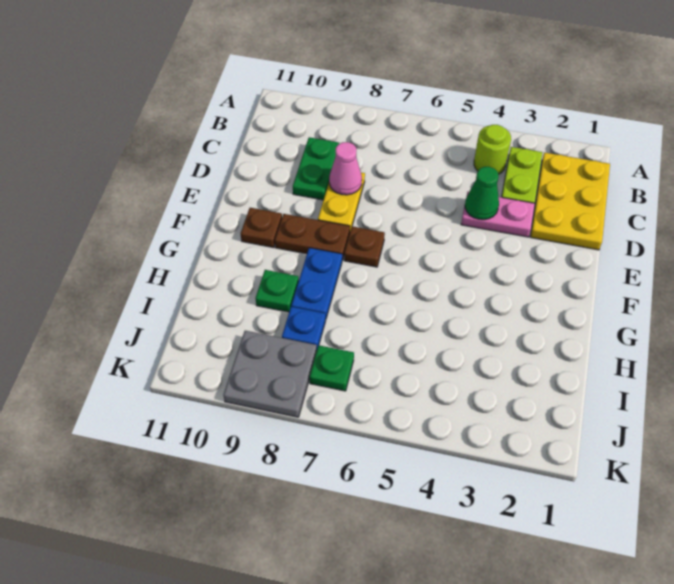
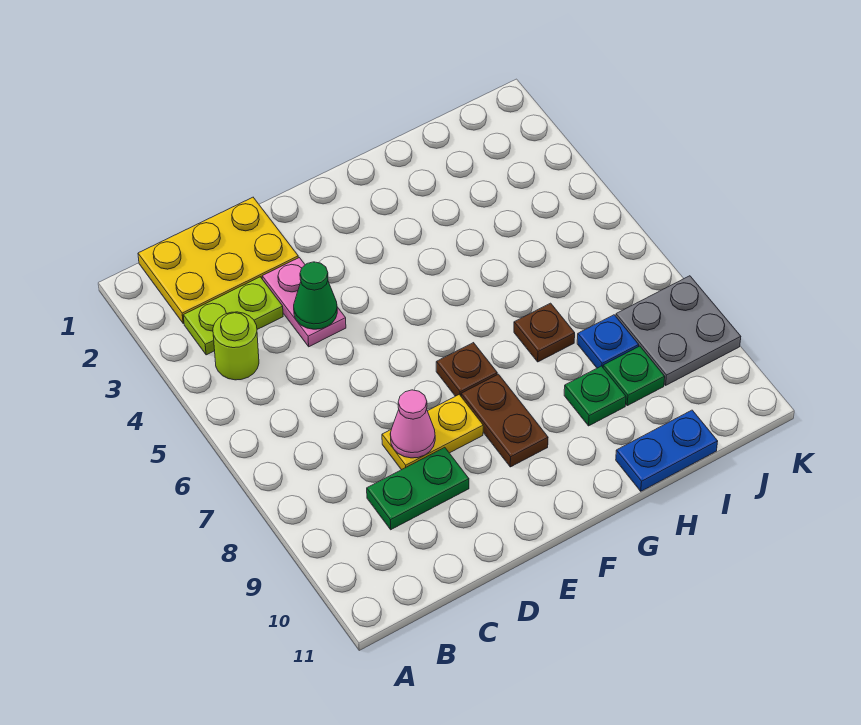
brown 1x1 plate [241,208,282,248] -> brown 1x1 plate moved to [514,303,575,362]
blue 1x2 plate [291,248,342,318] -> blue 1x2 plate moved to [616,410,718,491]
green 1x1 plate [310,345,354,391] -> green 1x1 plate moved to [603,346,665,406]

